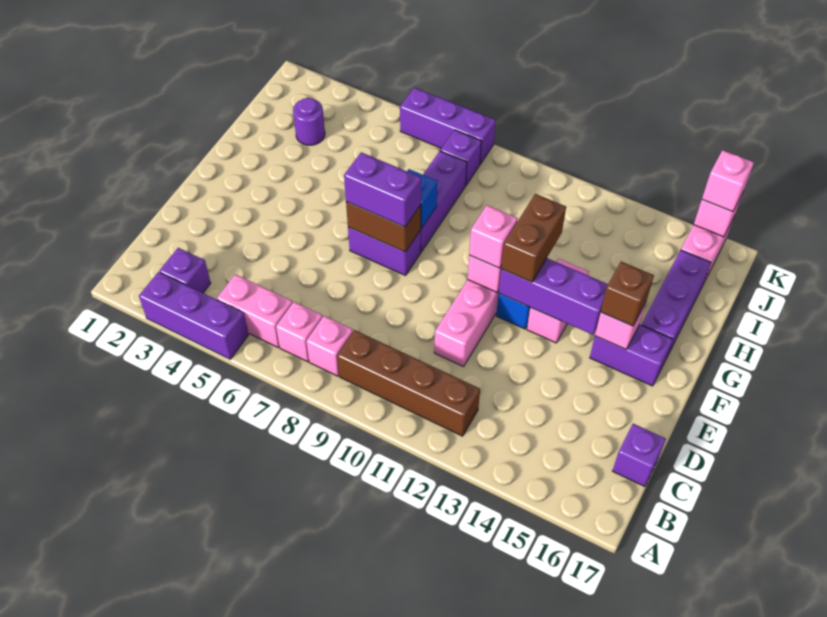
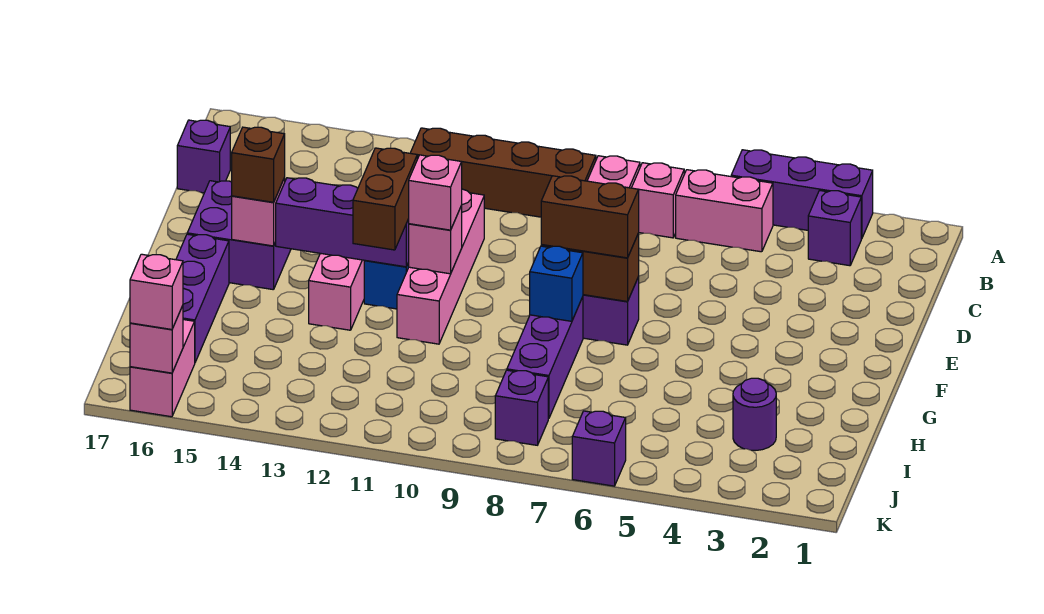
purple 1x2 brick [344,152,421,227] -> brown 1x2 brick [541,176,639,258]
purple 1x2 brick [590,325,673,386] -> purple 2x2 brick [187,181,291,290]
purple 1x3 brick [400,88,496,164] -> purple 1x1 brick [572,411,626,486]

